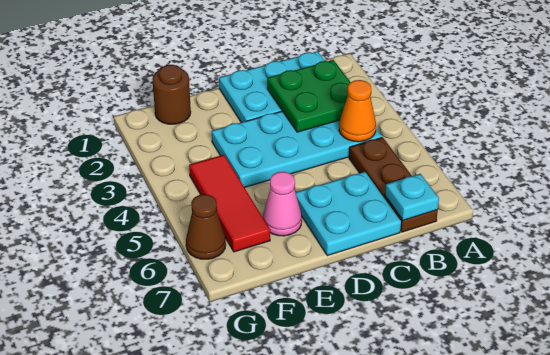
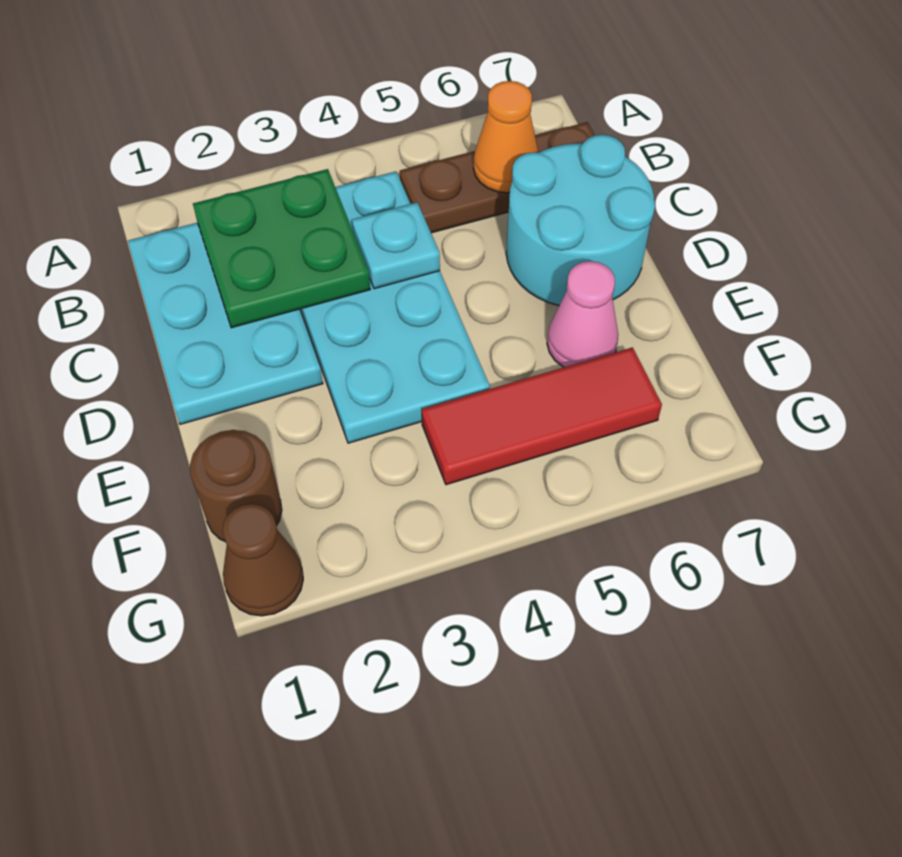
orange 1x1 cone [339,80,376,142] -> orange 1x1 cone moved to [473,81,539,193]
cyan 1x1 plate [385,174,439,220] -> cyan 1x1 plate moved to [352,202,440,289]
cyan 2x2 plate [296,172,401,256] -> cyan 2x2 round brick [506,135,655,305]
brown 1x1 cone [186,194,226,259] -> brown 1x1 cone moved to [223,504,303,616]

